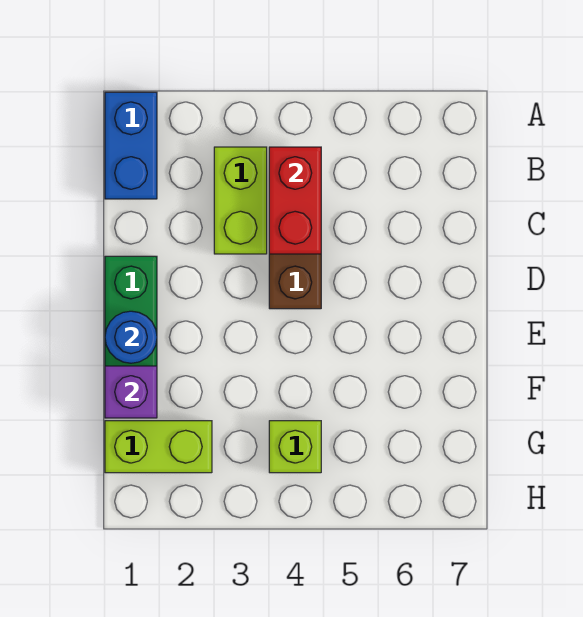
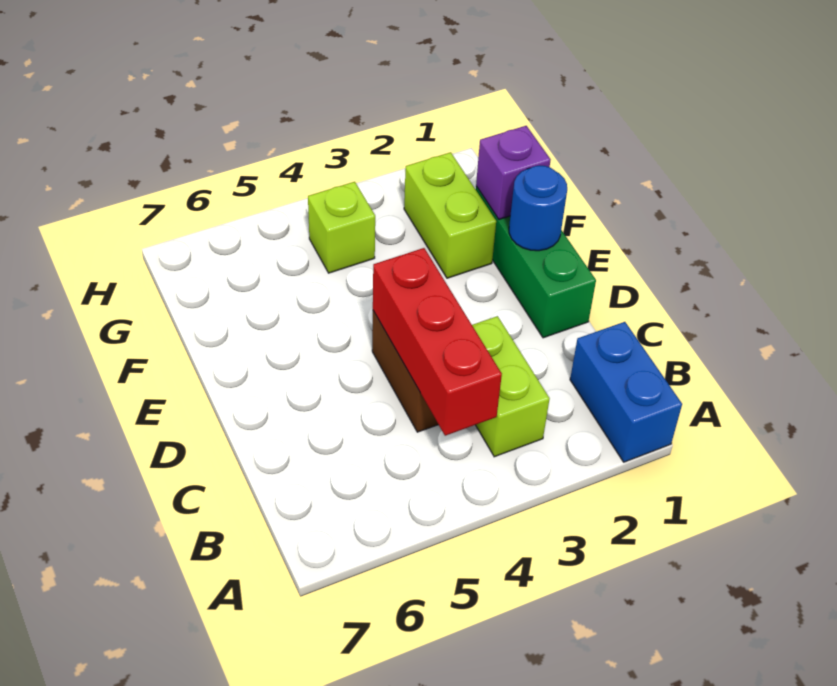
red 1x2 brick [269,147,321,254] -> red 1x3 brick [373,248,502,436]
lime 1x2 brick [105,421,212,473] -> lime 1x2 brick turned to [404,152,496,278]

